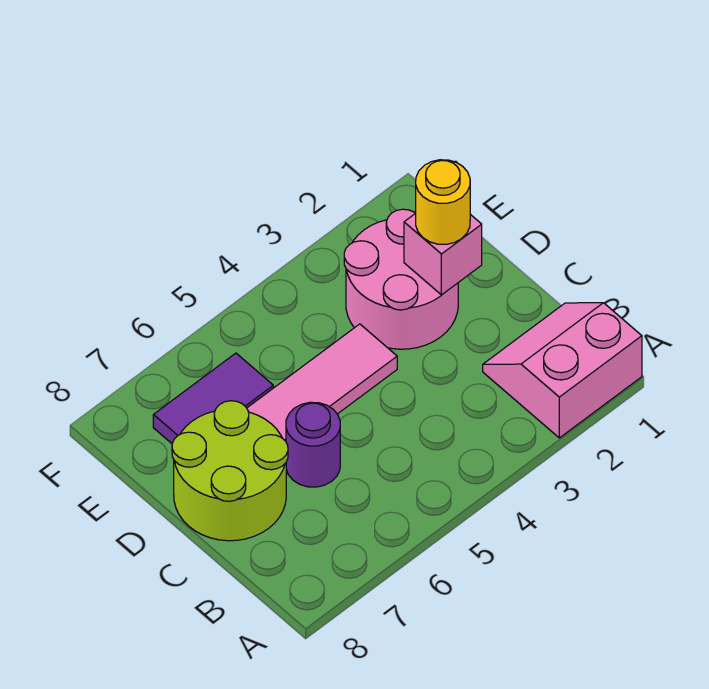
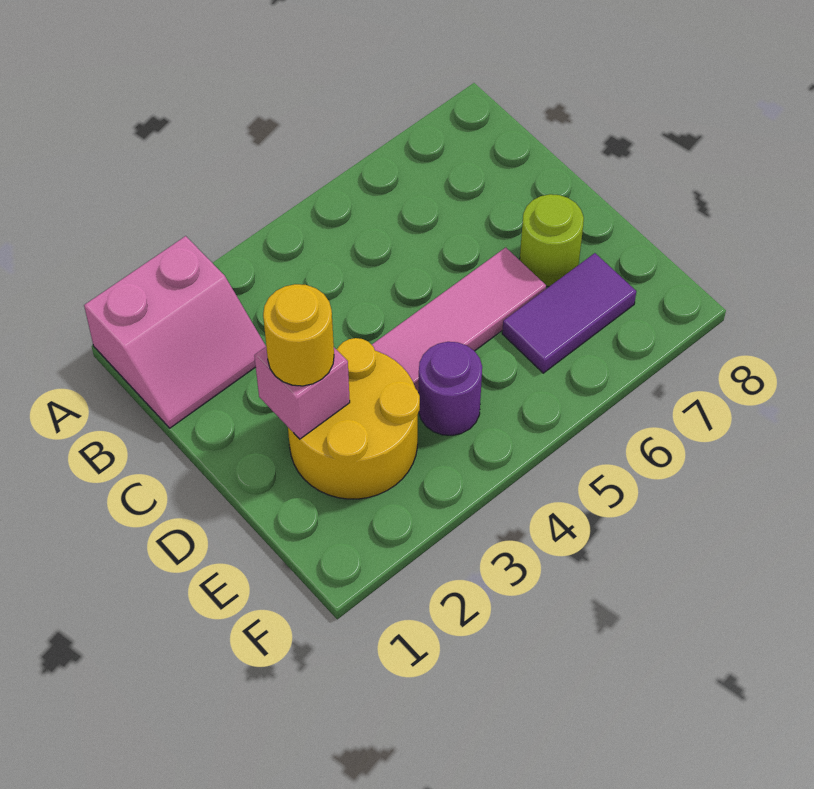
purple 1x1 round brick [286,402,340,487] -> purple 1x1 round brick moved to [419,342,482,435]
lime 2x2 round brick [172,401,288,541] -> lime 1x1 round brick [520,194,584,287]
pink 2x2 round brick [344,209,458,349] -> yellow 2x2 round brick [288,338,420,499]

